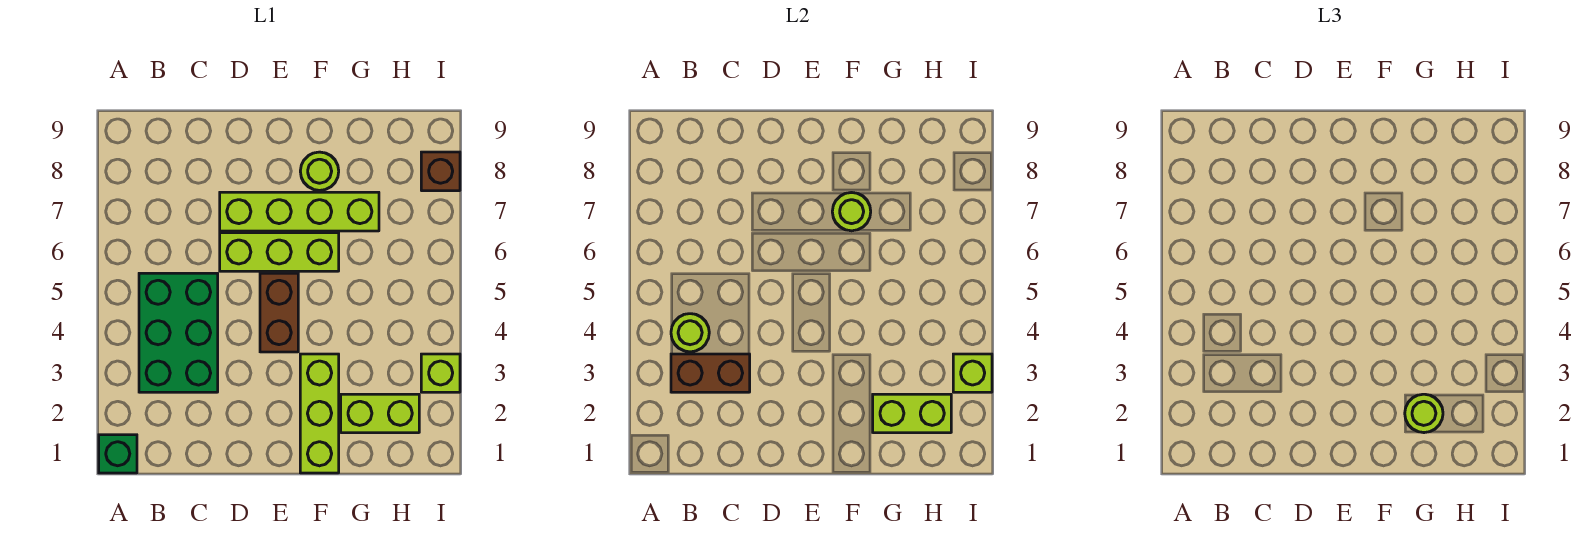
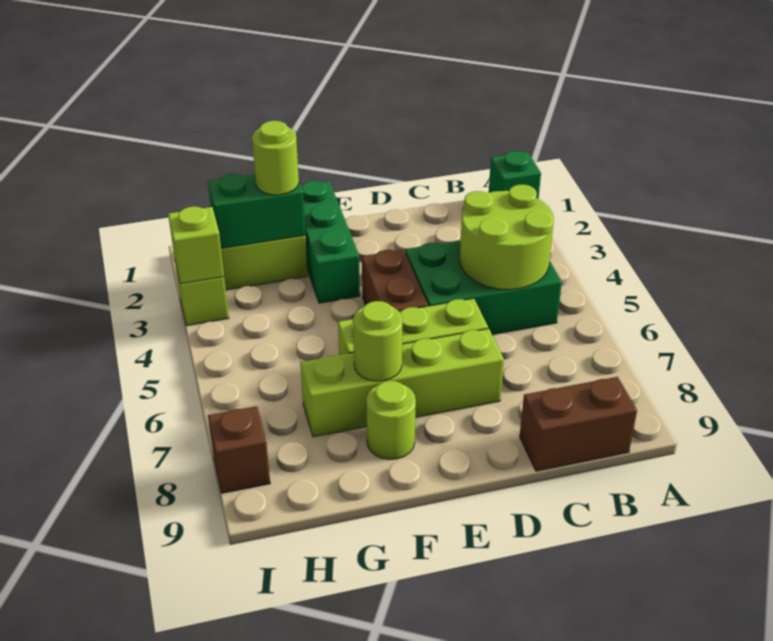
green 2x3 brick [139,273,218,392] -> green 2x3 brick turned to [405,240,562,335]
brown 1x2 brick [671,354,750,392] -> brown 1x2 brick moved to [520,377,637,471]
lime 1x1 round brick [671,314,709,352] -> lime 2x2 round brick [460,185,554,289]
lime 1x3 brick [300,354,339,473] -> green 1x3 brick [301,181,360,303]
lime 1x2 brick [873,394,951,433] -> green 1x2 brick [208,174,305,248]

